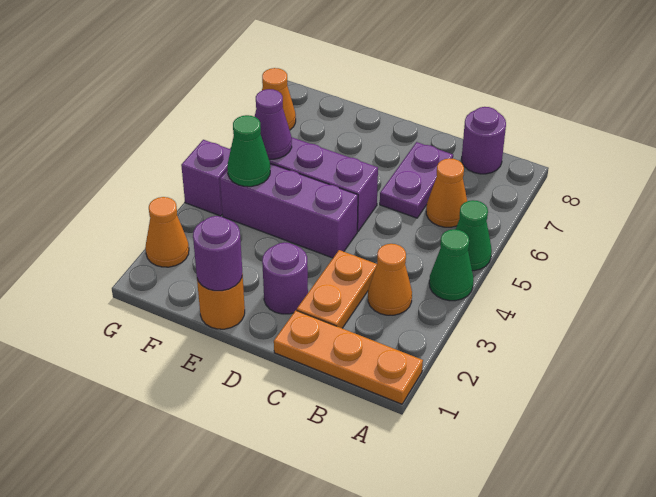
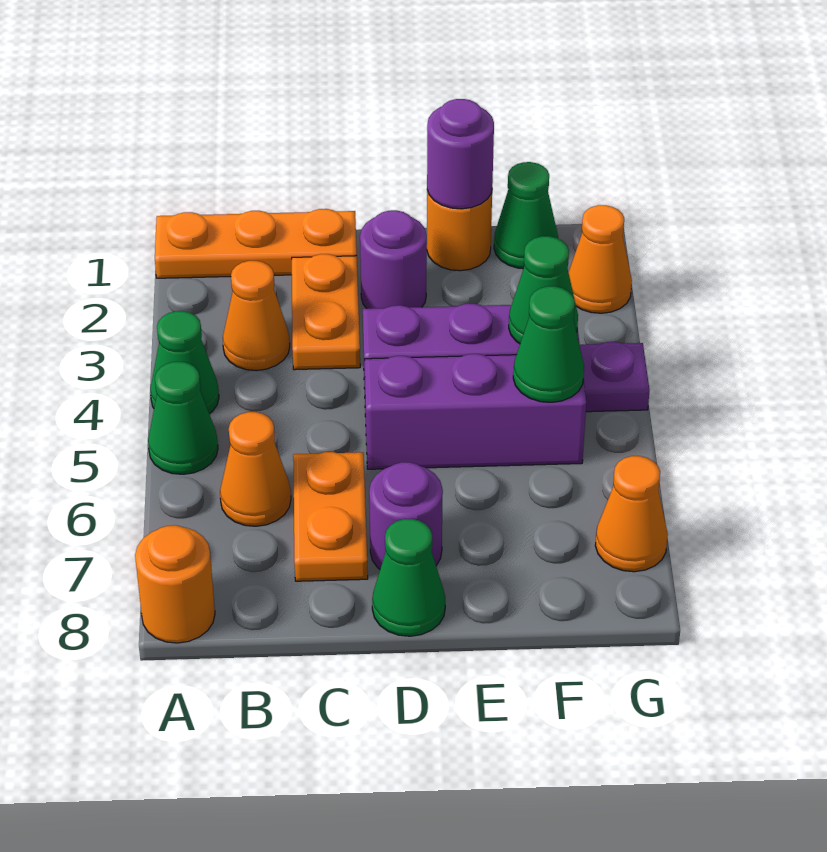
none -> orange 1x1 round brick [135,525,215,643]
purple 1x1 round brick [462,107,506,174] -> purple 1x1 round brick moved to [369,462,443,569]
purple 1x2 plate [380,142,453,218] -> orange 1x2 plate [293,452,368,581]
none -> green 1x1 cone [372,519,445,636]
none -> green 1x1 cone [494,162,558,269]
purple 1x1 cone [255,89,292,159] -> green 1x1 cone [513,286,584,402]
purple 1x1 brick [181,140,231,216] -> purple 1x1 plate [580,342,650,412]

